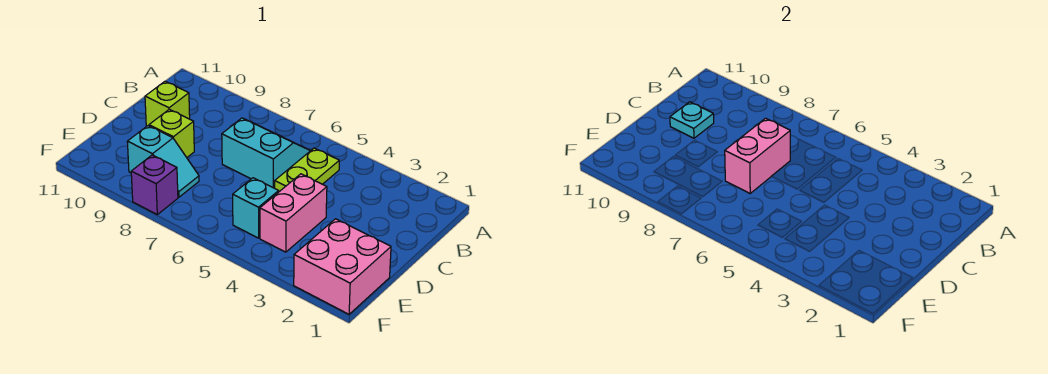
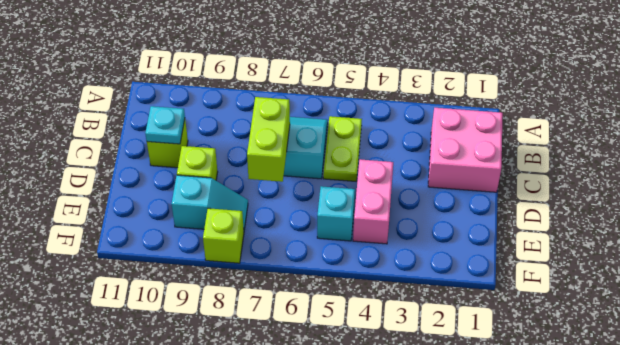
pink 1x2 brick [725,118,790,193] -> lime 1x2 brick [247,97,290,182]
pink 2x2 brick [294,219,391,314] -> pink 2x2 brick moved to [428,108,503,192]
purple 1x1 brick [131,155,178,214] -> lime 1x1 brick [203,208,244,263]

